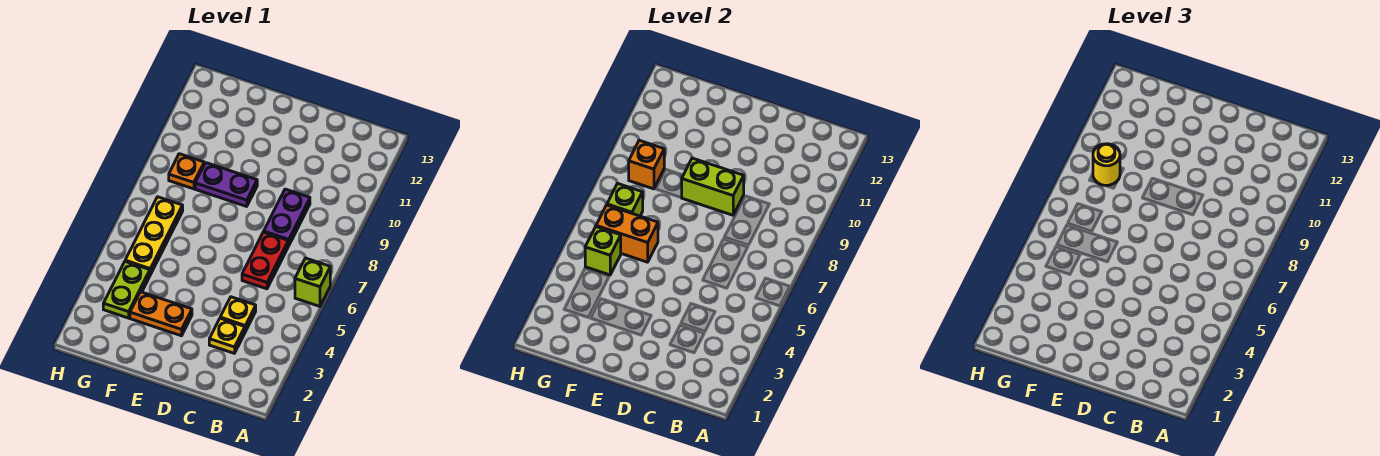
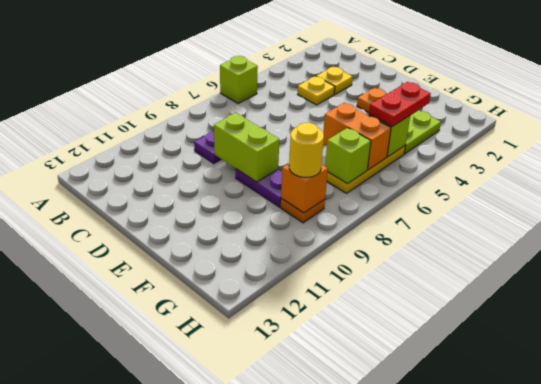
red 1x2 plate [242,232,288,289] -> red 1x2 plate moved to [369,82,431,127]

